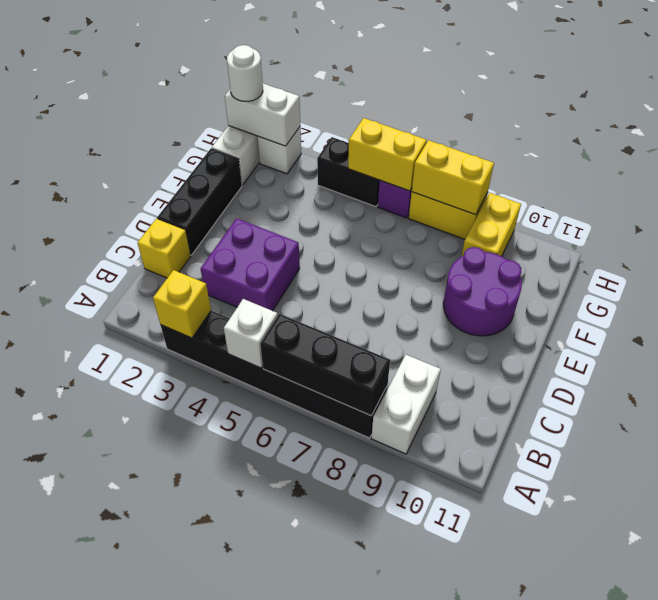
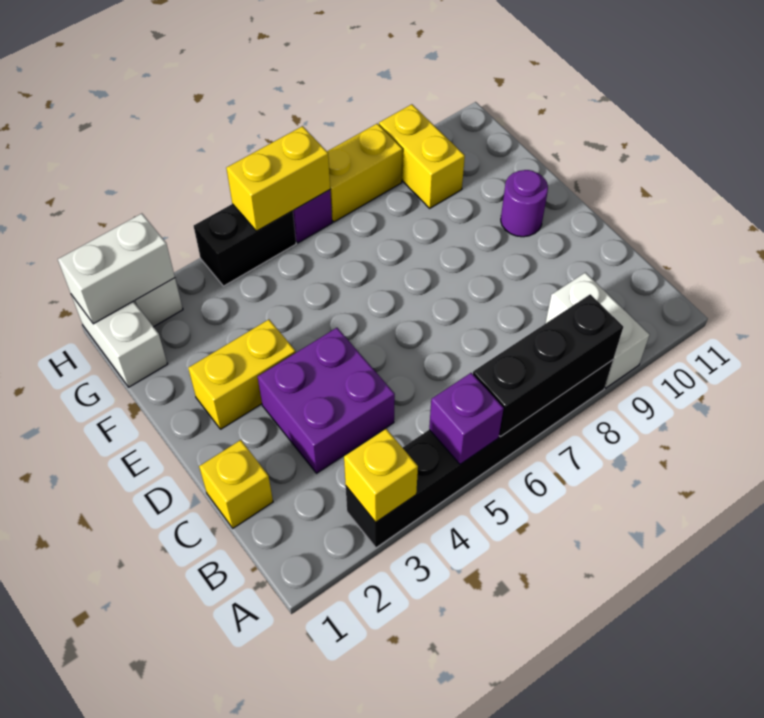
white 1x1 brick [224,299,278,368] -> purple 1x1 brick [429,373,504,464]
black 1x3 brick [157,149,242,255] -> none
purple 2x2 round brick [443,247,522,336] -> purple 1x1 round brick [501,170,548,237]
white 1x1 round brick [227,45,263,101] -> none
yellow 1x2 brick [412,140,494,215] -> yellow 1x2 brick moved to [188,320,296,429]

